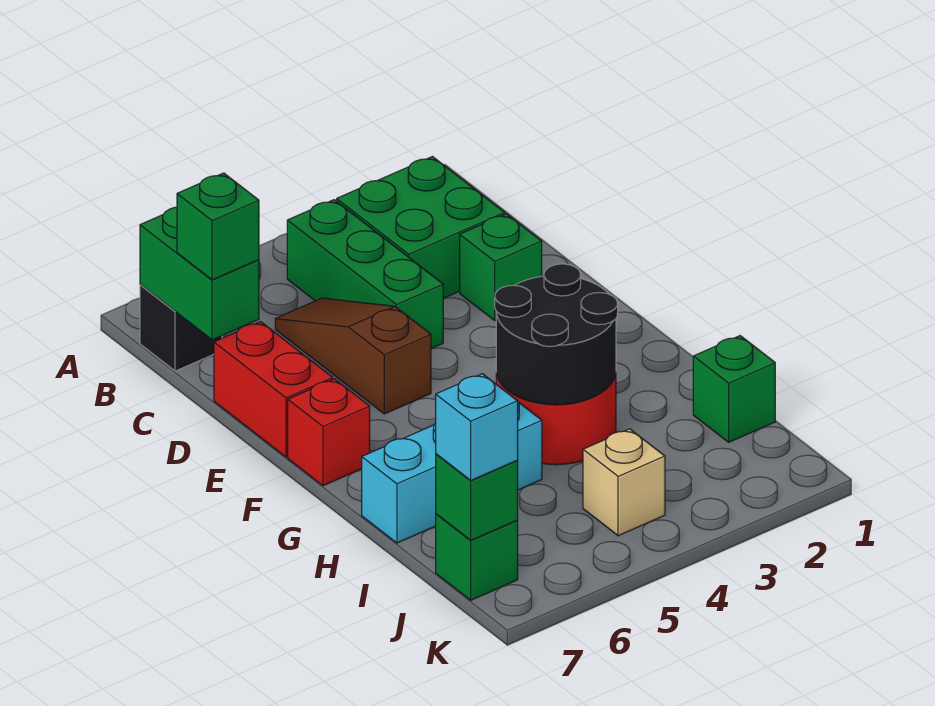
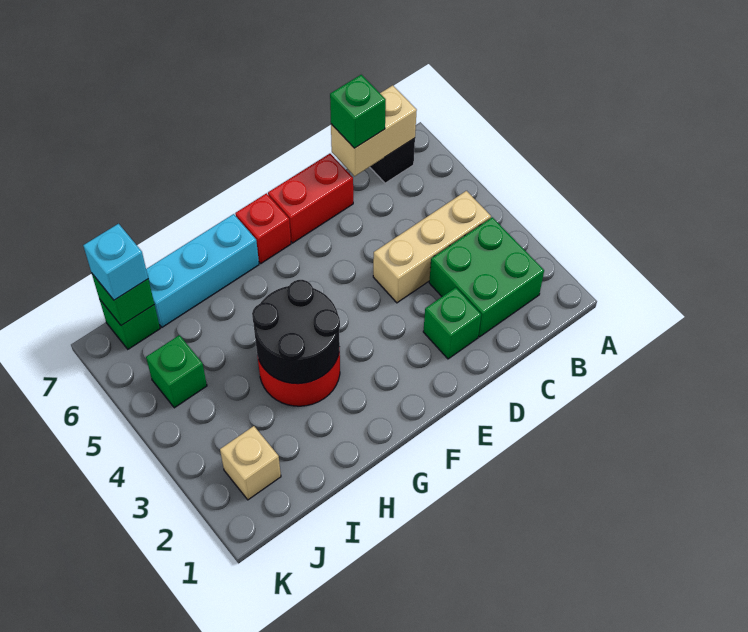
green 1x3 brick [287,200,443,349] -> tan 1x3 brick [373,191,491,303]
green 1x2 brick [140,207,259,340] -> tan 1x2 brick [331,85,417,176]
brown 1x3 slope [275,298,431,414] -> none
cyan 1x3 brick [362,402,542,543] -> cyan 1x3 brick turned to [146,214,259,327]
green 1x1 brick [693,336,775,442] -> green 1x1 brick moved to [146,335,207,408]
tan 1x1 brick [583,429,665,536] -> tan 1x1 brick moved to [220,426,281,500]

